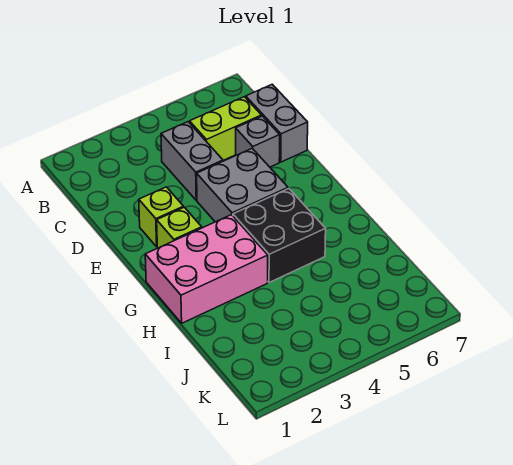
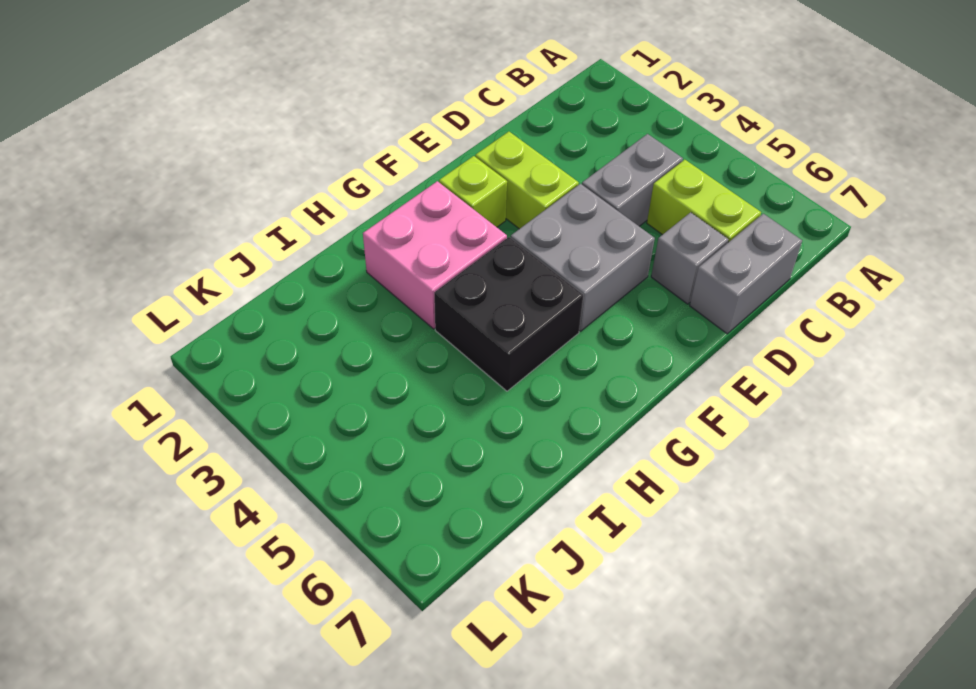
lime 1x1 brick [139,187,184,247] -> lime 1x2 brick [475,132,579,229]
pink 2x3 brick [145,215,268,323] -> pink 2x2 brick [363,181,507,329]

